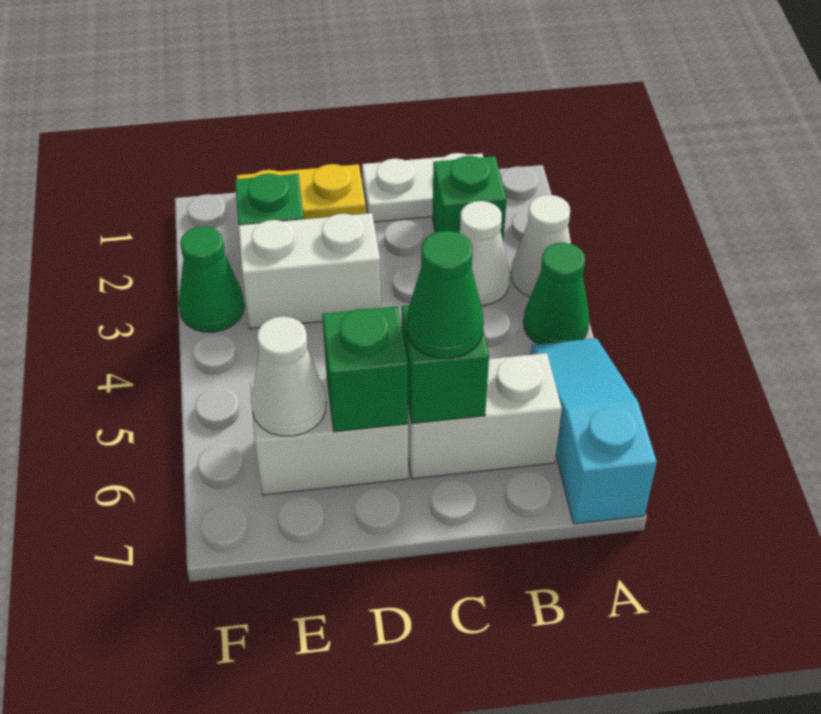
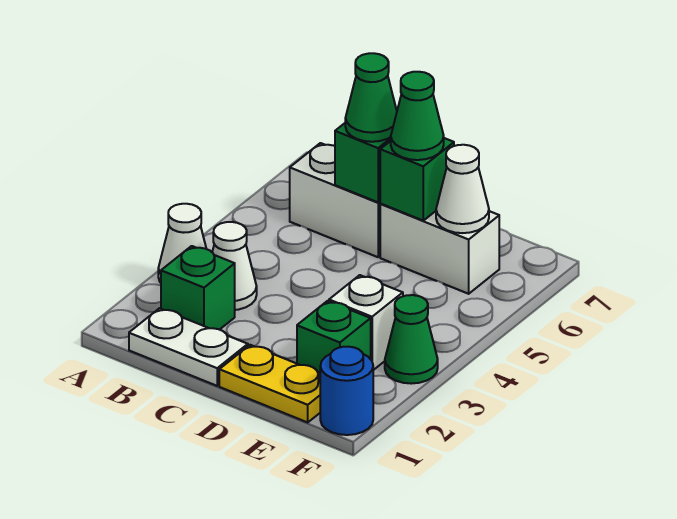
green 1x1 cone [524,243,589,344] -> green 1x1 cone moved to [391,72,444,160]
cyan 1x3 slope [531,338,657,524] -> none
white 1x2 brick [238,213,381,329] -> white 1x1 brick [329,275,403,370]
none -> blue 1x1 round brick [320,347,373,435]

